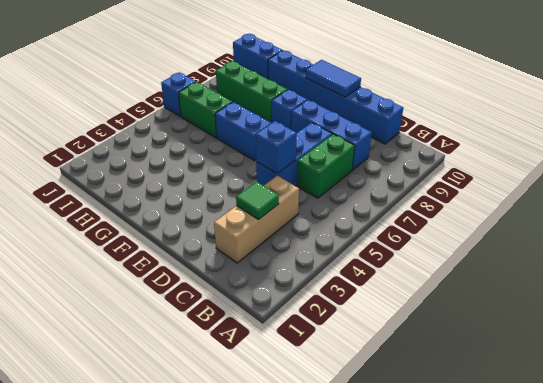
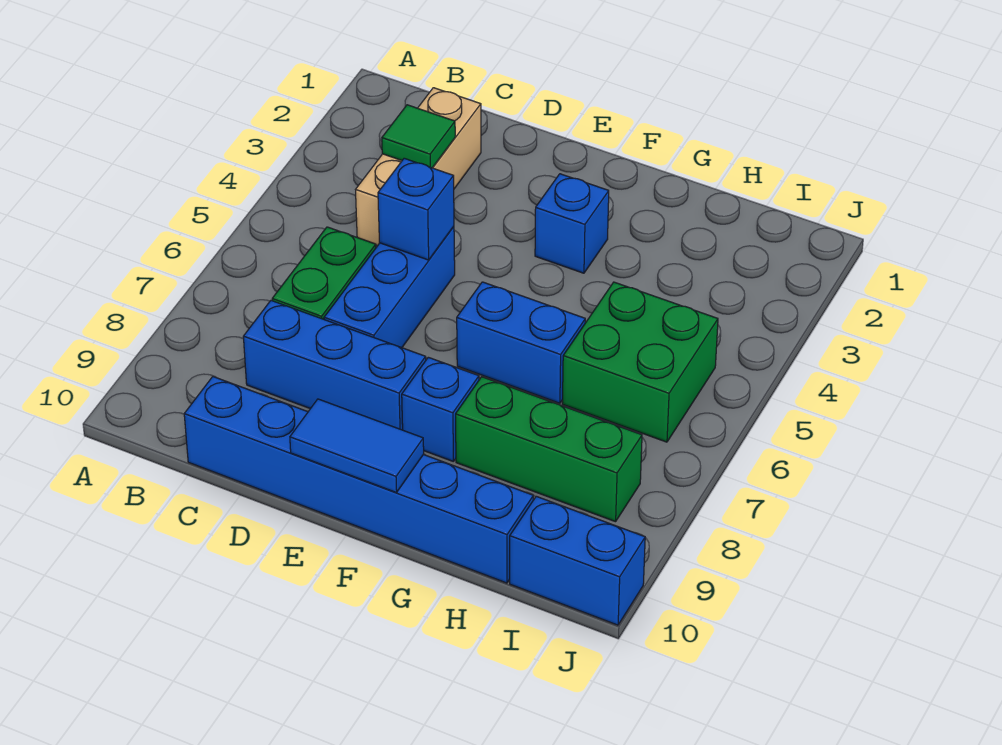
green 1x2 brick [179,82,232,138] -> green 2x2 brick [562,282,718,442]
blue 1x1 brick [161,72,195,116] -> blue 1x1 brick moved to [535,174,609,273]

